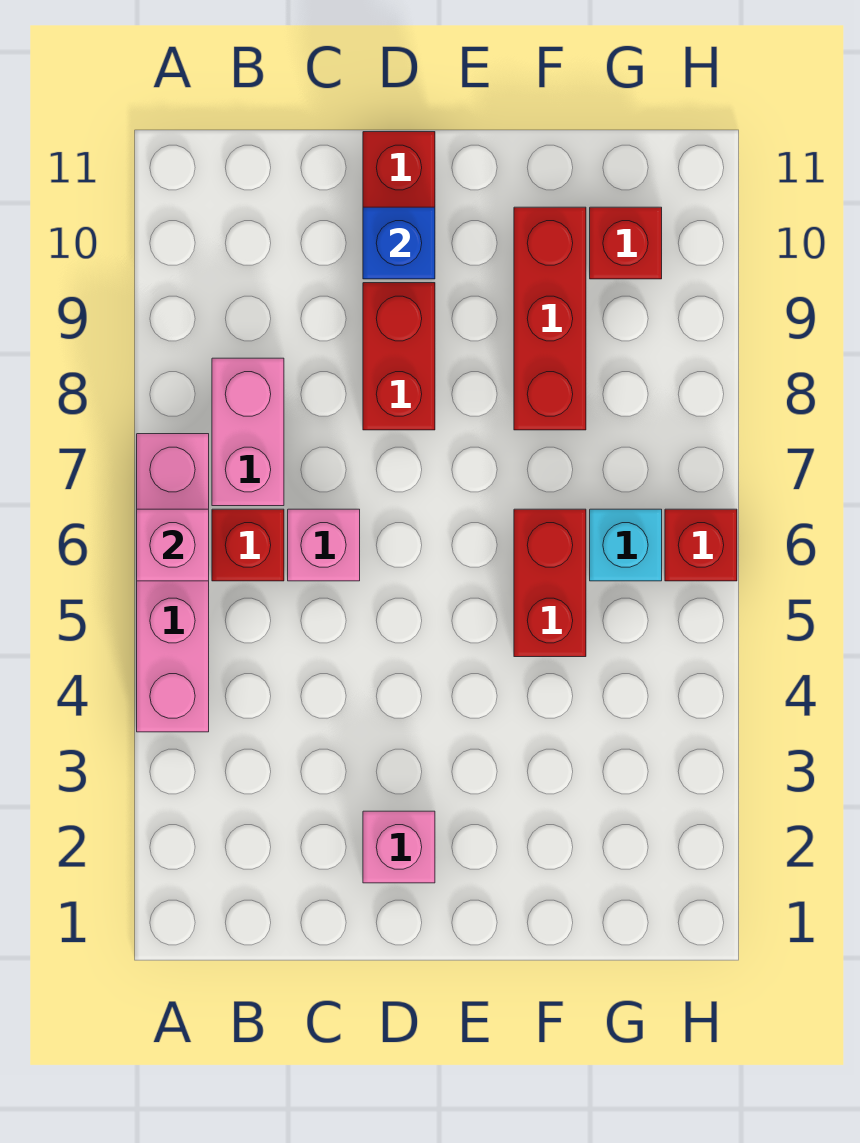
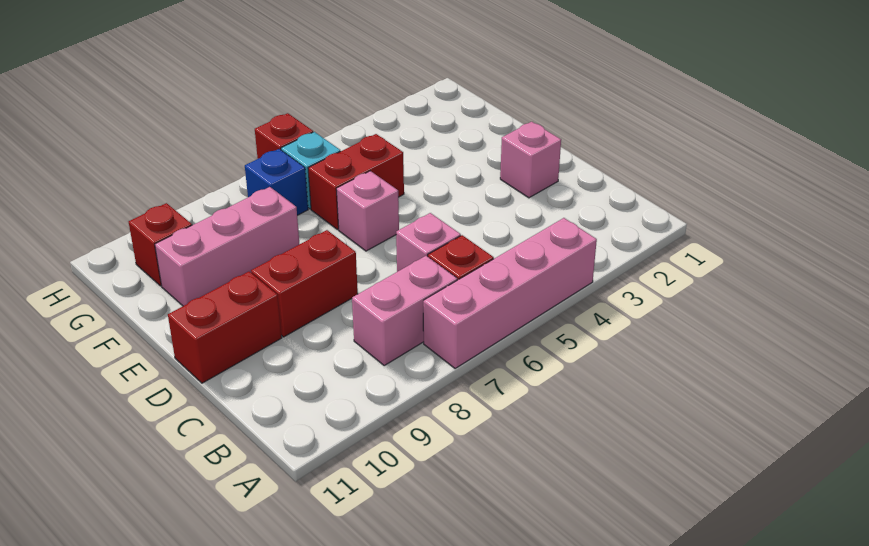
pink 1x1 brick [137,509,209,581] -> pink 1x1 brick moved to [336,171,399,251]
blue 1x1 brick [363,207,435,279] -> blue 1x1 brick moved to [245,149,308,215]
red 1x3 brick [514,207,586,430] -> pink 1x3 brick [155,187,300,306]

